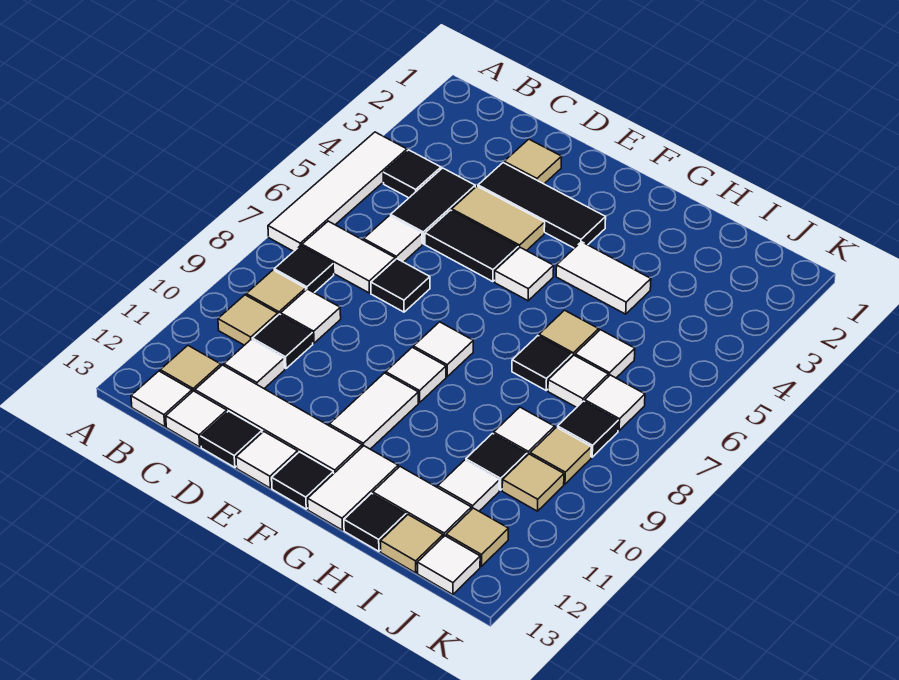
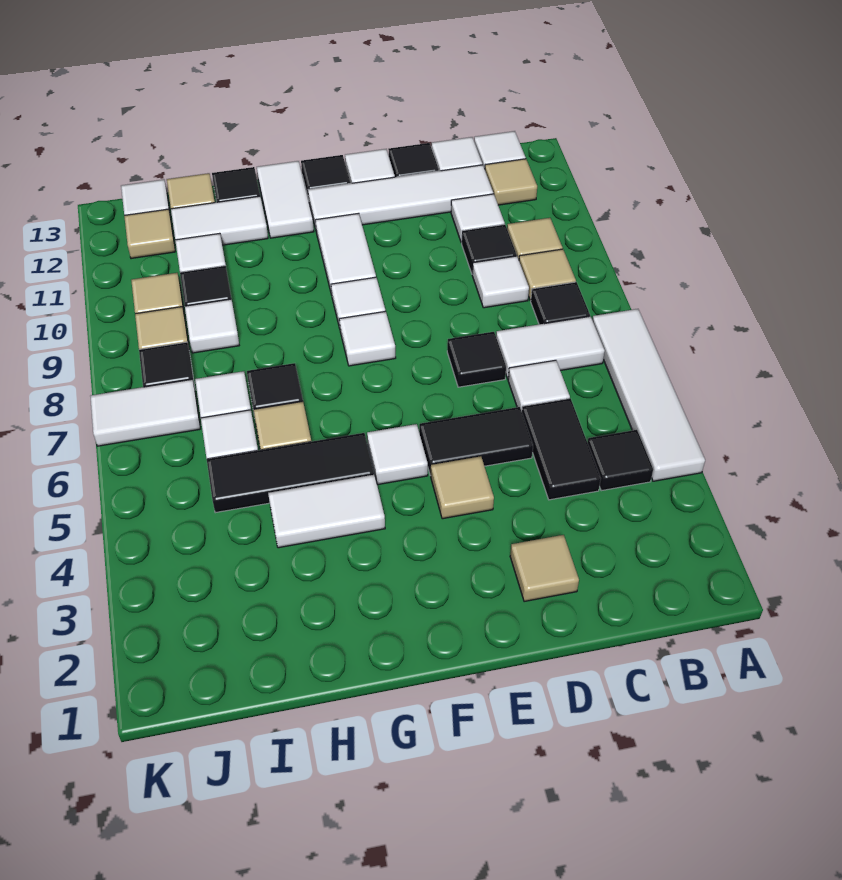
black 1x3 tile [478,163,606,248] -> black 1x3 tile moved to [207,433,374,513]
tan 1x2 tile [452,186,545,251] -> tan 1x1 tile [430,456,494,519]
white 1x1 tile [585,375,645,431] -> white 1x2 tile [90,379,200,446]

